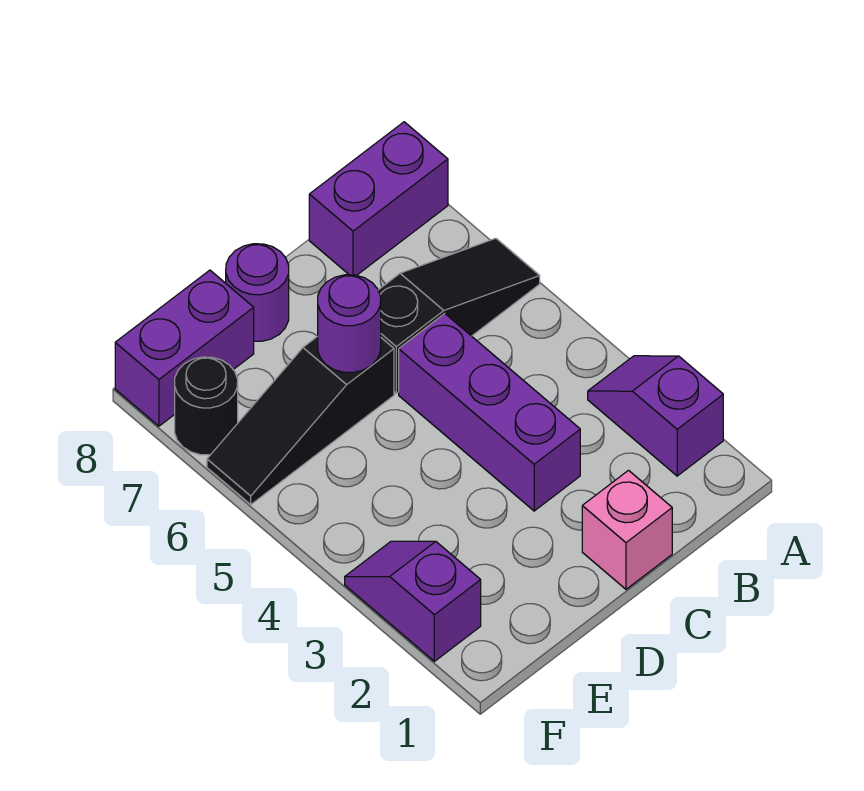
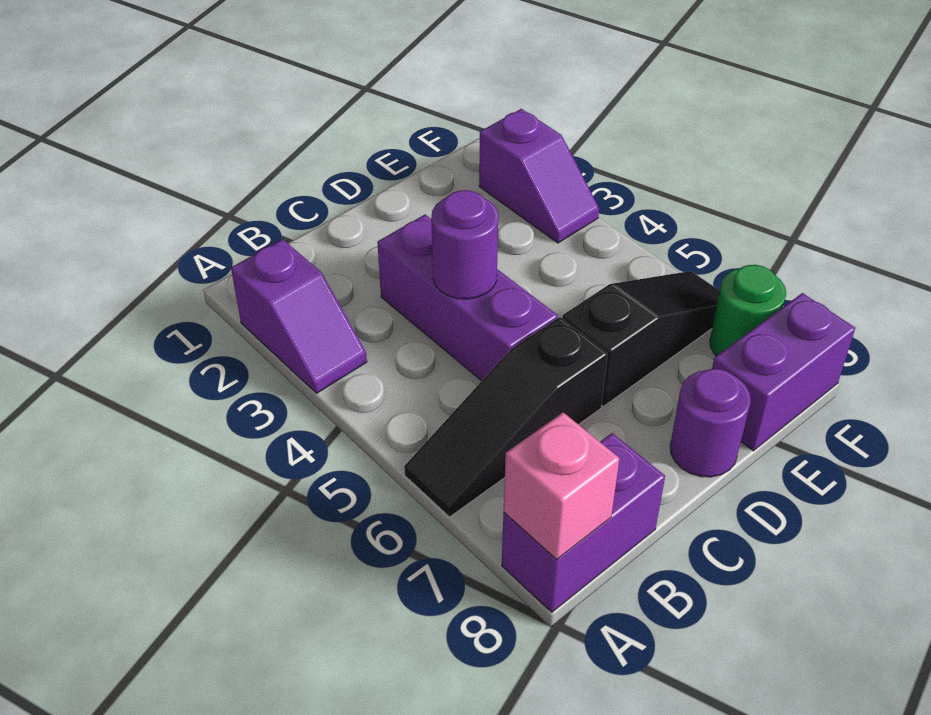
pink 1x1 brick [582,470,672,589] -> pink 1x1 brick moved to [504,413,620,559]
purple 1x1 round brick [318,275,381,373] -> purple 1x1 round brick moved to [431,190,498,299]
black 1x1 round brick [175,357,238,455] -> green 1x1 round brick [710,265,786,356]

